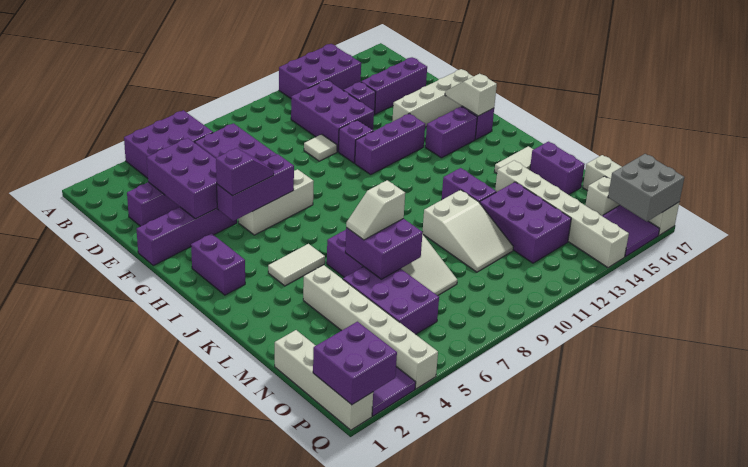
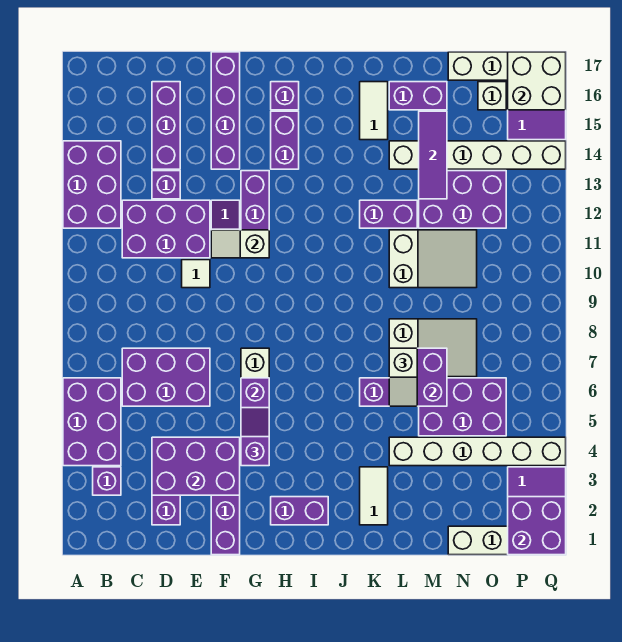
none -> purple 1x1 brick [93,467,121,495]
white 1x4 brick [392,69,473,127] -> purple 1x4 brick [211,52,240,169]
white 1x2 slope [445,74,497,116] -> white 1x2 slope moved to [211,230,269,258]
white 1x2 tile [268,244,325,286] -> white 1x2 tile moved to [360,467,388,525]
none -> purple 1x3 tile [419,111,447,199]
grey 2x2 brick [608,154,684,222] -> white 2x2 brick [508,52,566,110]

